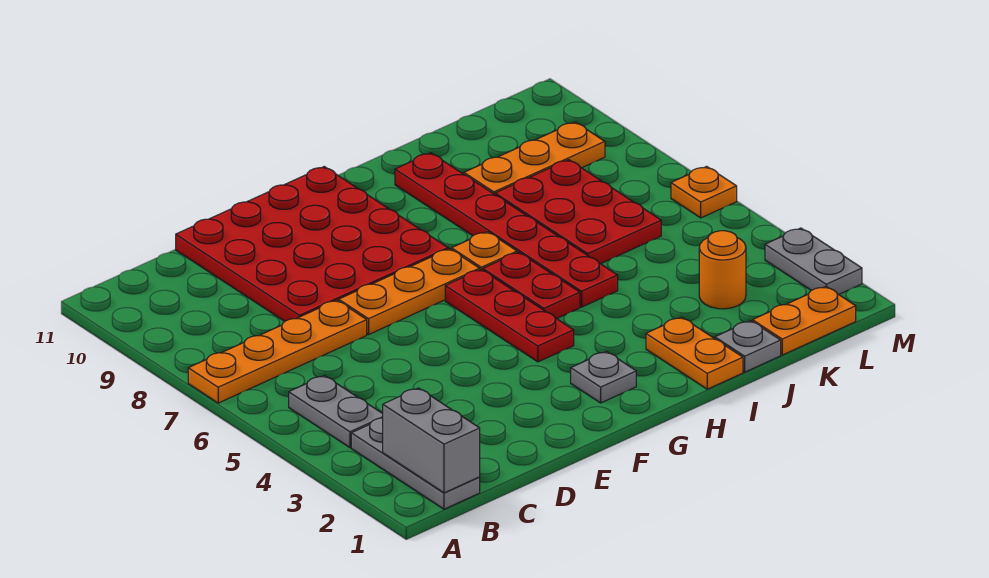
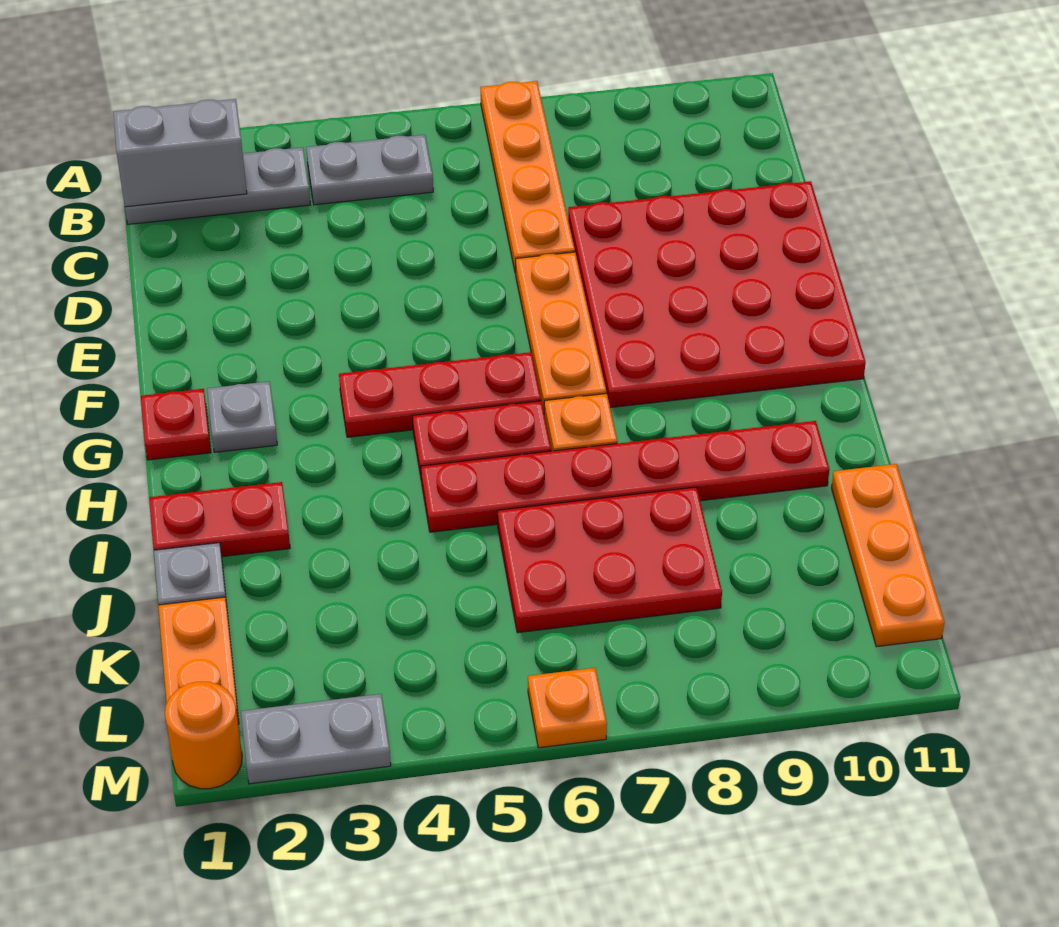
none -> red 1x1 plate [141,389,211,460]
orange 1x2 plate [646,317,743,389] -> red 1x2 plate [149,482,290,557]
orange 1x3 plate [464,122,605,194] -> orange 1x3 plate moved to [831,464,945,647]
orange 1x1 round brick [699,231,746,309] -> orange 1x1 round brick moved to [165,682,242,789]

